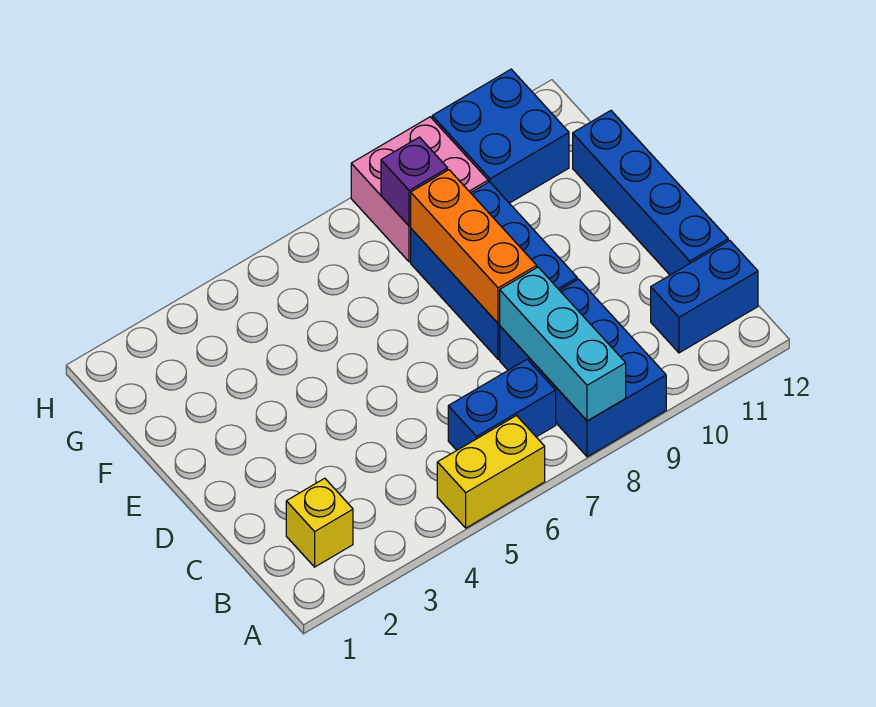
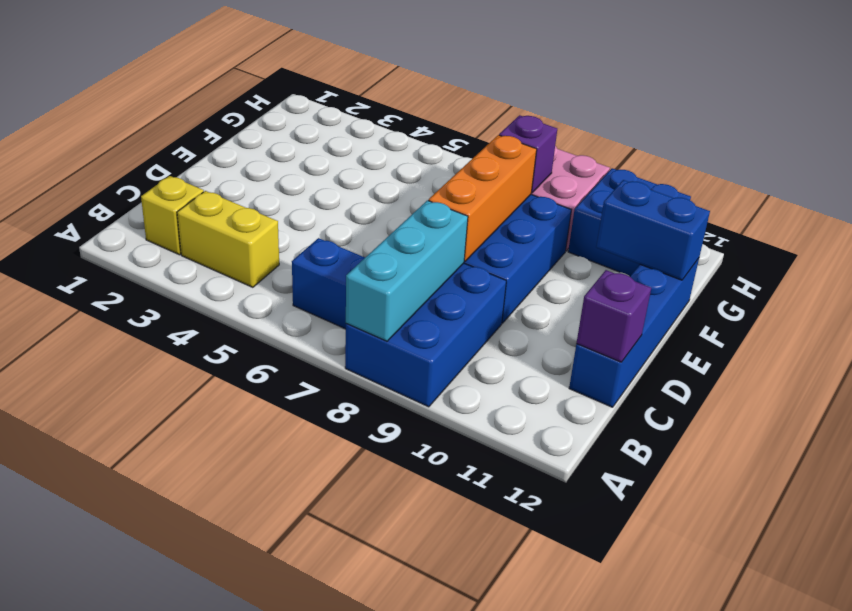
yellow 1x2 brick [437,416,545,528] -> yellow 1x2 brick moved to [177,191,279,287]
blue 1x2 brick [651,240,758,353] -> blue 1x2 brick moved to [596,180,710,280]
none -> purple 1x1 brick [577,270,651,362]

